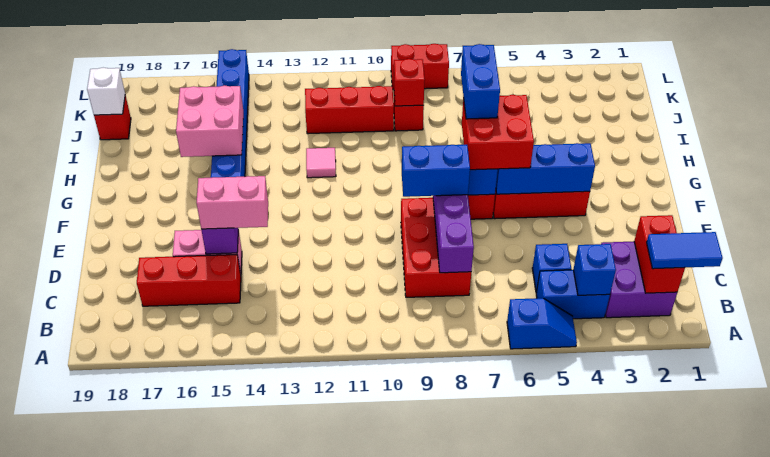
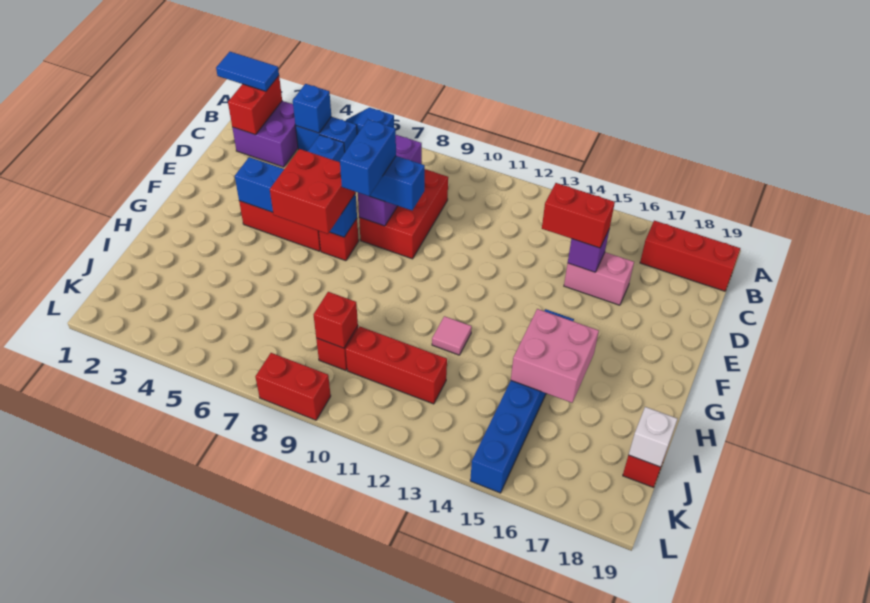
red 1x3 brick [137,255,241,306] -> red 1x3 brick moved to [640,221,740,291]
pink 1x2 brick [196,176,268,229] -> red 1x2 brick [542,183,615,248]
blue 1x2 brick [461,44,500,119] -> blue 1x2 brick moved to [340,120,396,196]

